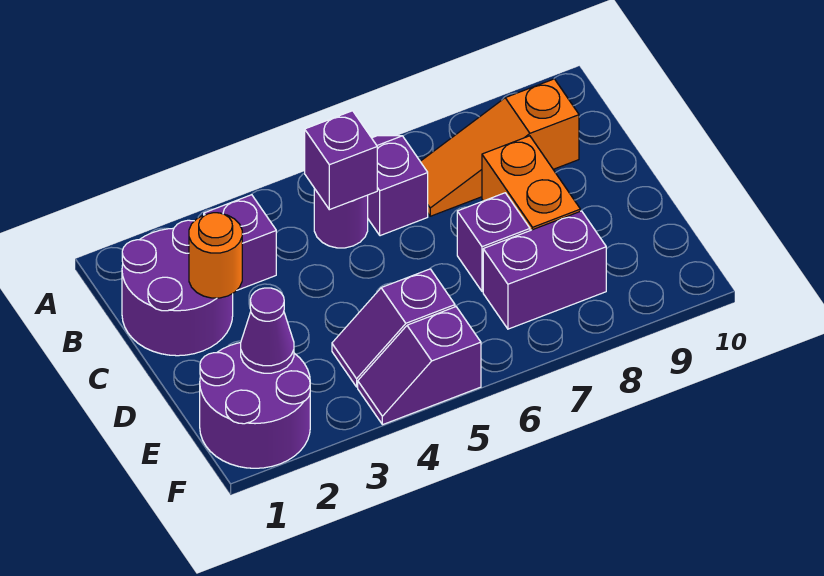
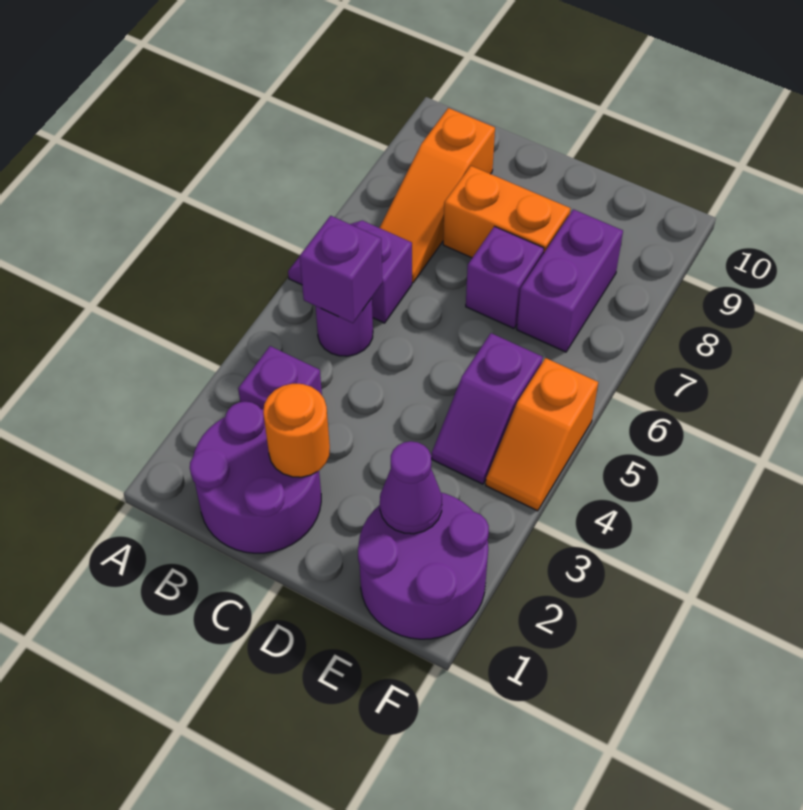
purple 1x2 slope [358,307,481,425] -> orange 1x2 slope [486,358,598,511]

